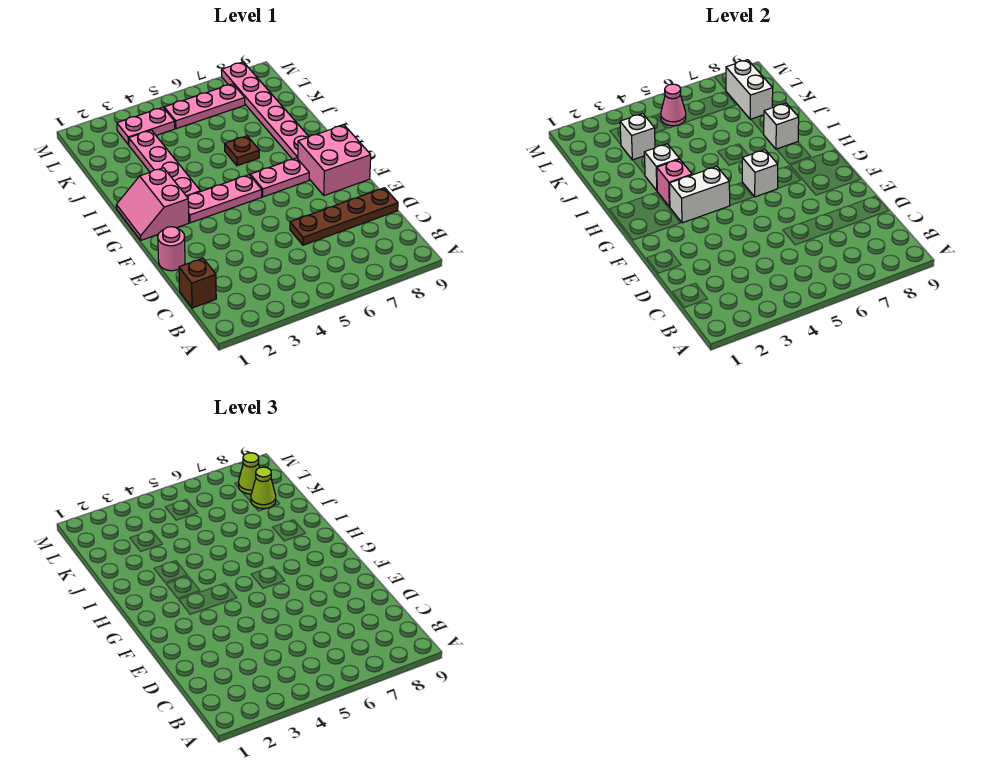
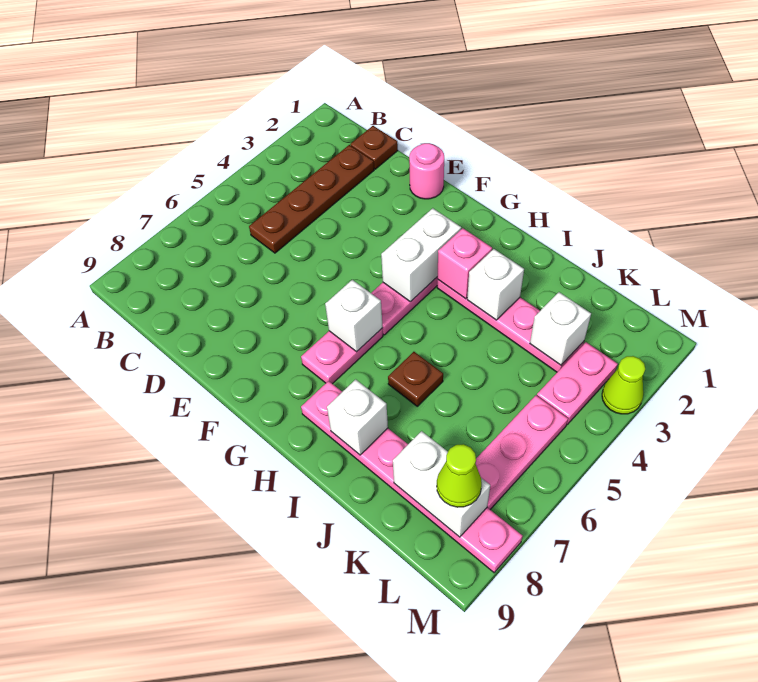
brown 1x1 brick [179,258,216,308] -> brown 1x1 plate [350,126,398,169]
brown 1x4 plate [290,188,398,245] -> brown 1x4 plate moved to [249,145,374,253]
pink 2x2 brick [297,125,371,196] -> none
pink 2x2 slope [116,168,189,240] -> none
lime 1x1 cone [251,467,276,509] -> lime 1x1 cone moved to [602,356,645,414]
pink 1x1 cone [661,84,686,126] -> none

